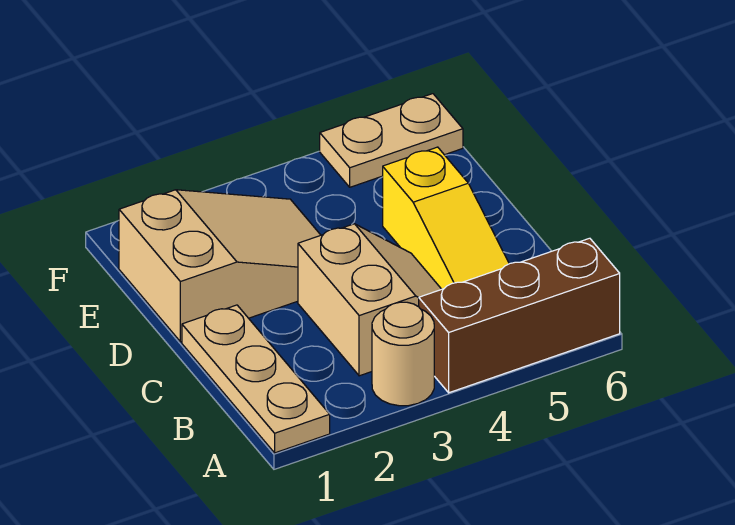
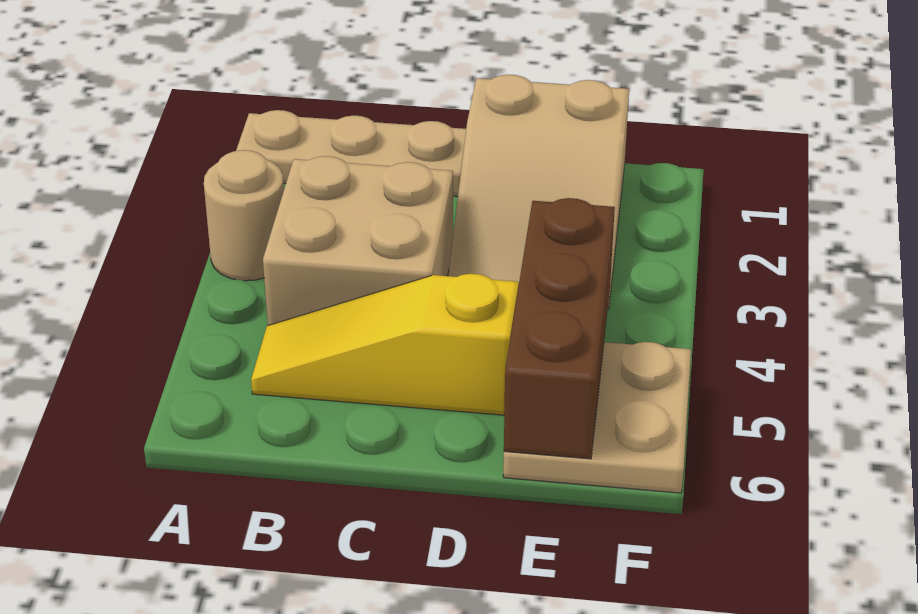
brown 1x3 brick [419,238,620,393] -> brown 1x3 brick moved to [504,198,615,459]
tan 2x2 slope [298,224,441,376] -> tan 2x2 brick [263,156,453,325]
tan 1x2 plate [320,94,463,187] -> tan 2x2 plate [503,342,691,493]

